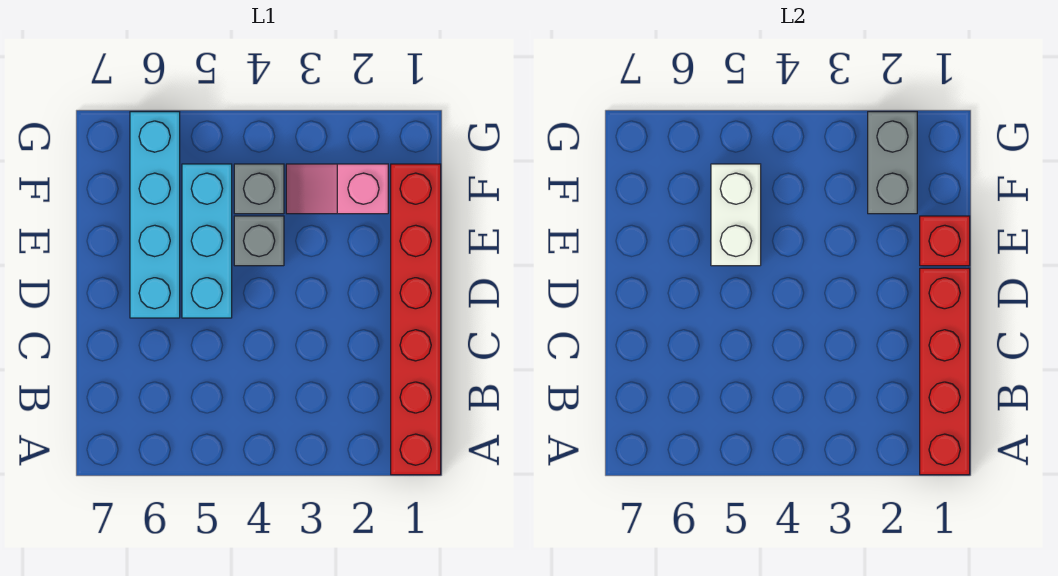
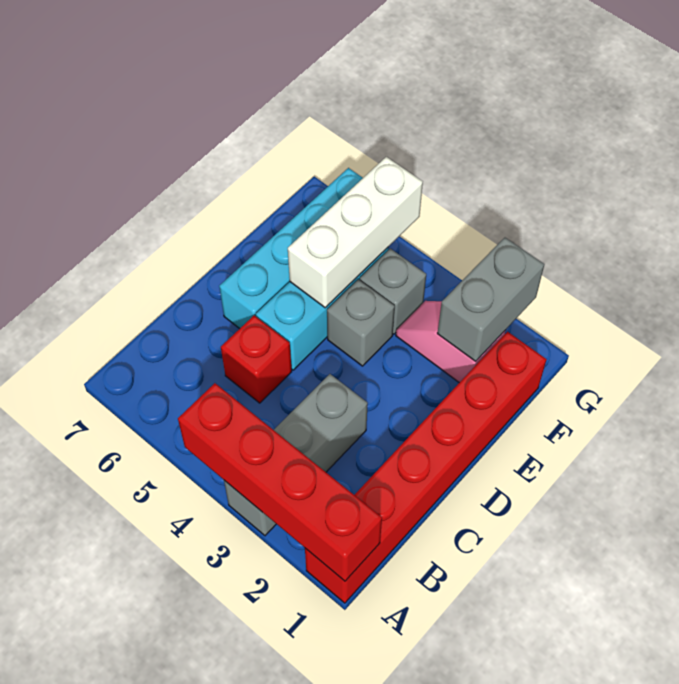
red 1x4 brick [920,268,970,475] -> red 1x4 brick turned to [178,383,382,581]
none -> grey 1x3 brick [224,374,368,536]
red 1x1 brick [920,216,970,266] -> red 1x1 brick moved to [221,316,292,403]
white 1x2 brick [711,164,761,266] -> white 1x3 brick [288,157,423,308]

